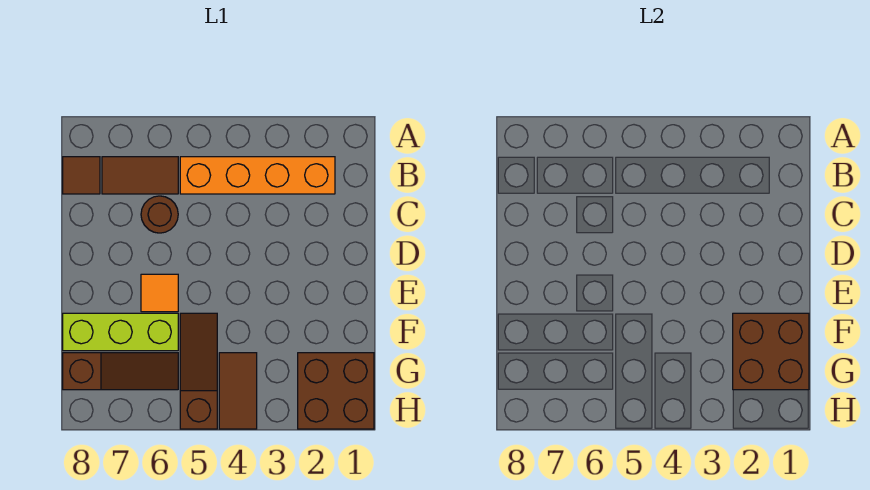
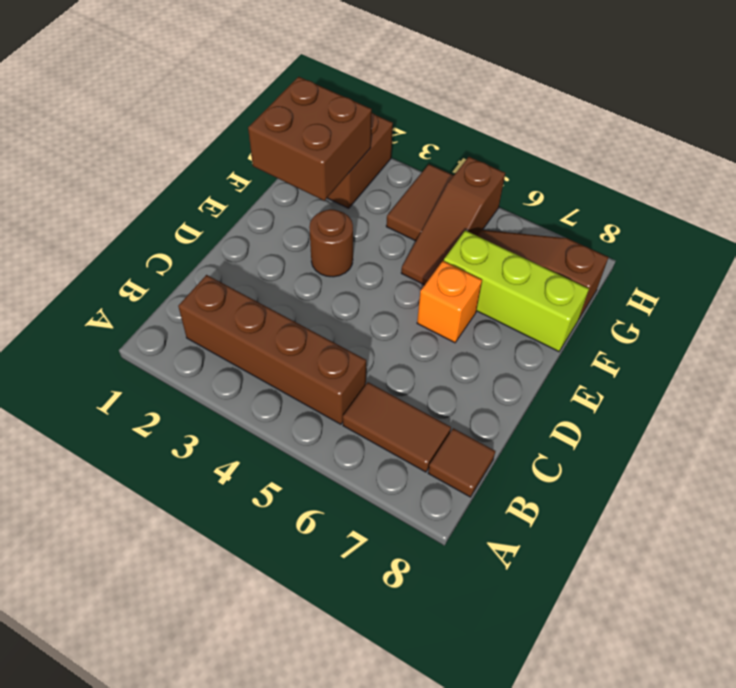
orange 1x4 brick [180,157,335,194] -> brown 1x4 brick [178,275,366,424]
brown 1x1 round brick [141,196,178,233] -> brown 1x1 round brick moved to [309,209,353,277]
orange 1x1 tile [141,274,178,312] -> orange 1x1 brick [417,261,482,343]

